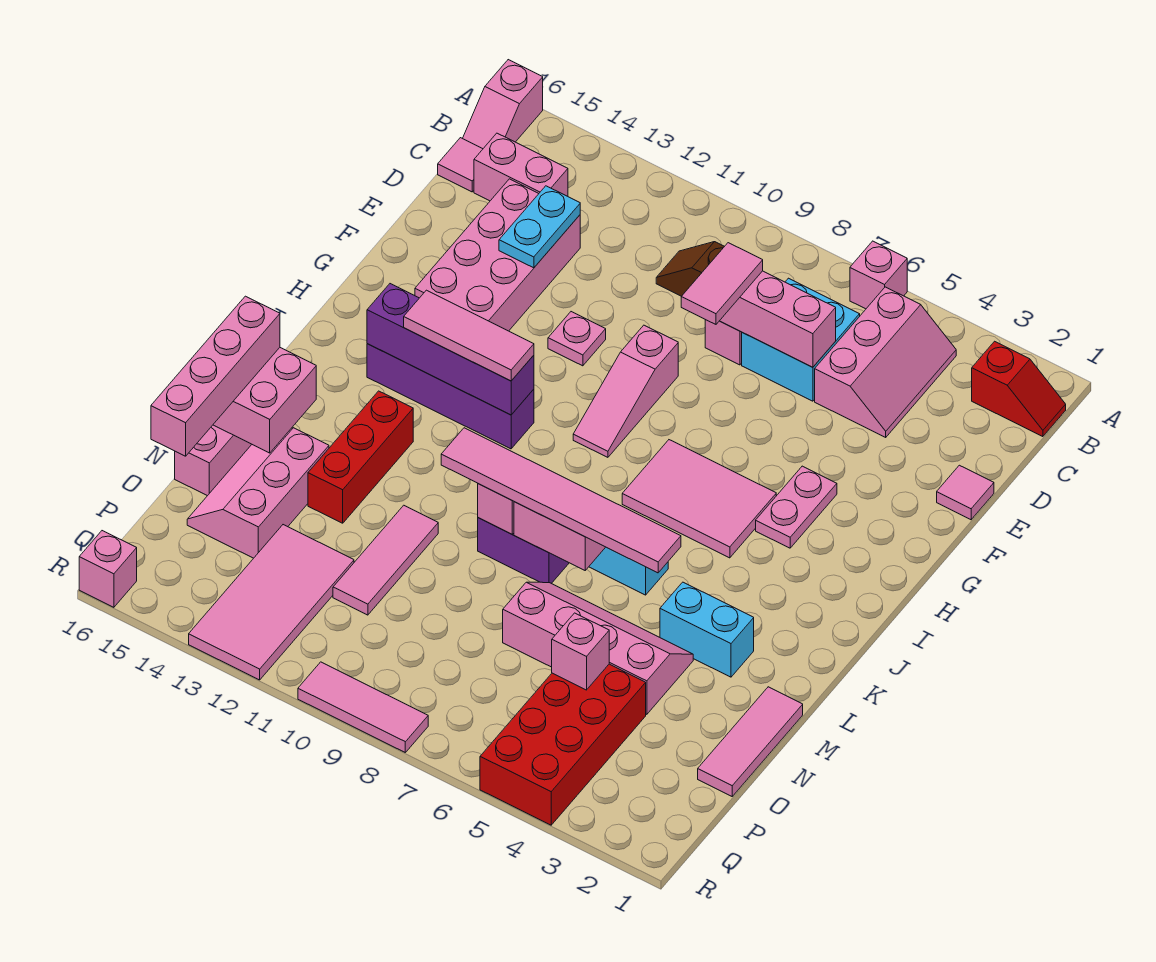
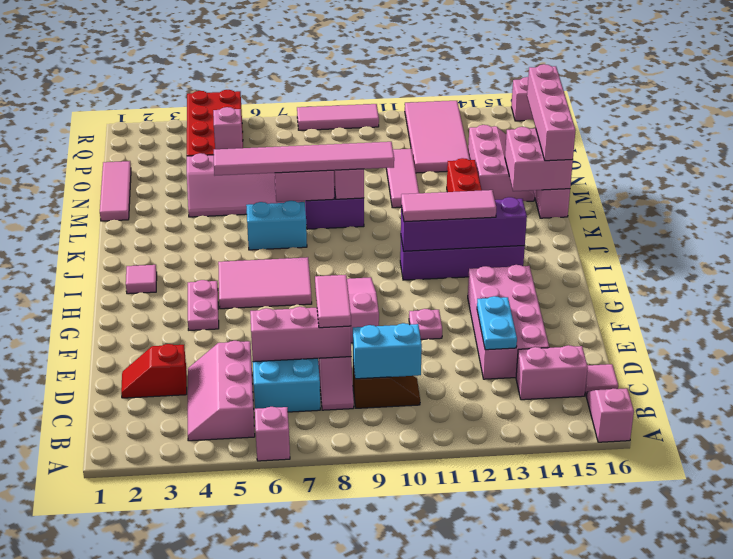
red 1x2 slope [972,341,1066,437] -> red 1x2 slope moved to [121,344,187,398]
pink 1x1 tile [937,465,994,520] -> pink 1x1 tile moved to [126,265,157,294]
cyan 1x2 brick [660,582,754,677] -> cyan 1x2 brick moved to [353,323,422,379]

